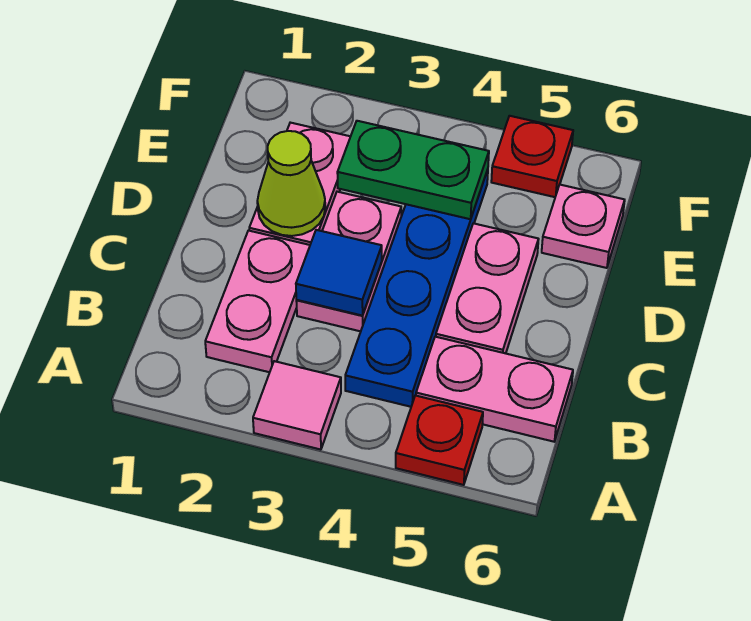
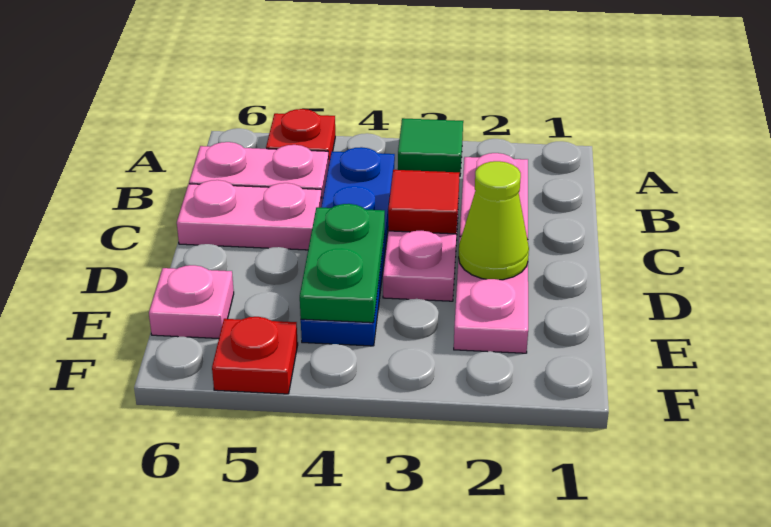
pink 1x1 tile [253,361,341,450] -> green 1x1 tile [398,118,463,176]
blue 1x1 tile [296,230,382,316] -> red 1x1 tile [388,170,460,234]
pink 1x2 plate [436,223,539,353] -> pink 1x2 plate turned to [177,180,322,250]
green 1x2 plate [337,121,489,219] -> green 1x2 plate turned to [300,204,385,323]

